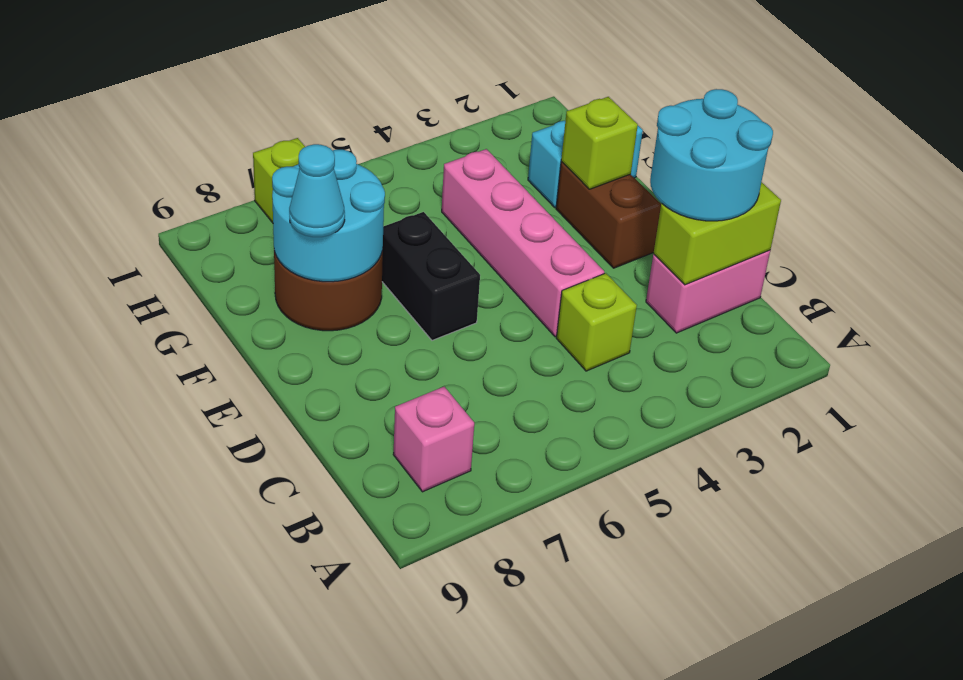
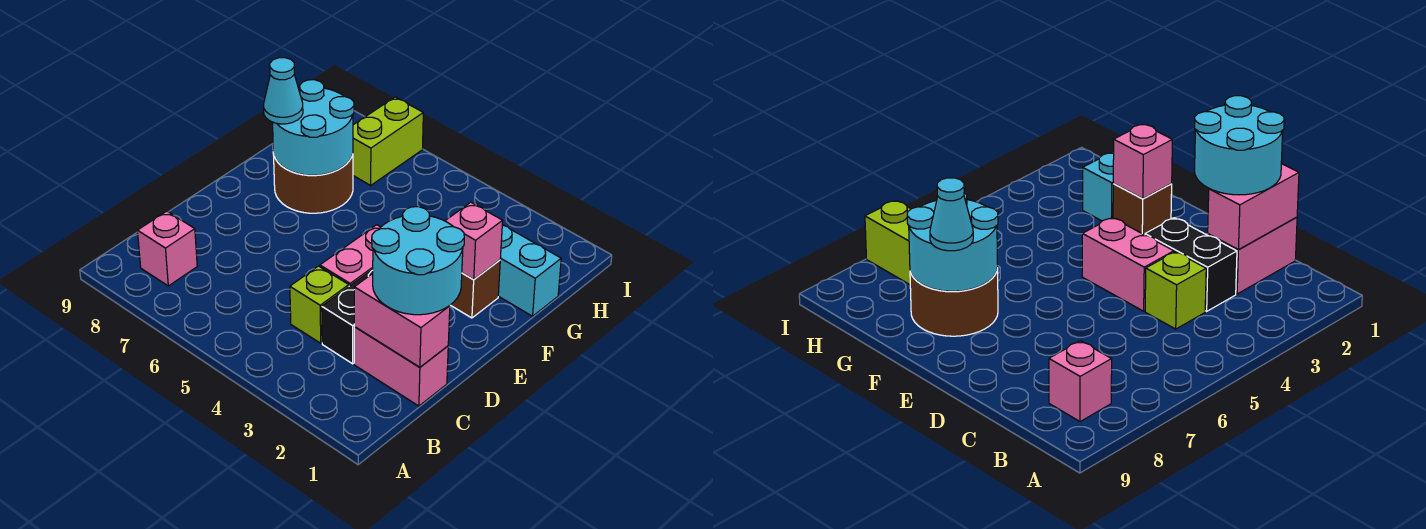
lime 1x2 brick [654,182,781,285] -> pink 1x2 brick [354,274,450,367]
pink 1x4 brick [442,149,604,337] -> pink 1x2 brick [320,225,380,286]
brown 1x2 brick [556,161,661,268] -> brown 1x1 brick [451,260,500,318]
black 1x2 brick [382,212,480,340] -> black 1x2 brick moved to [322,269,373,364]
lime 1x1 brick [561,97,638,189] -> pink 1x1 brick [446,202,503,280]

